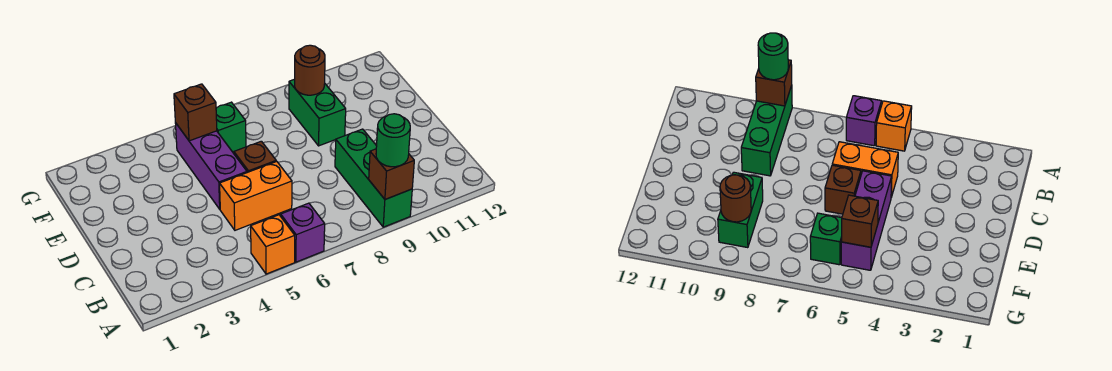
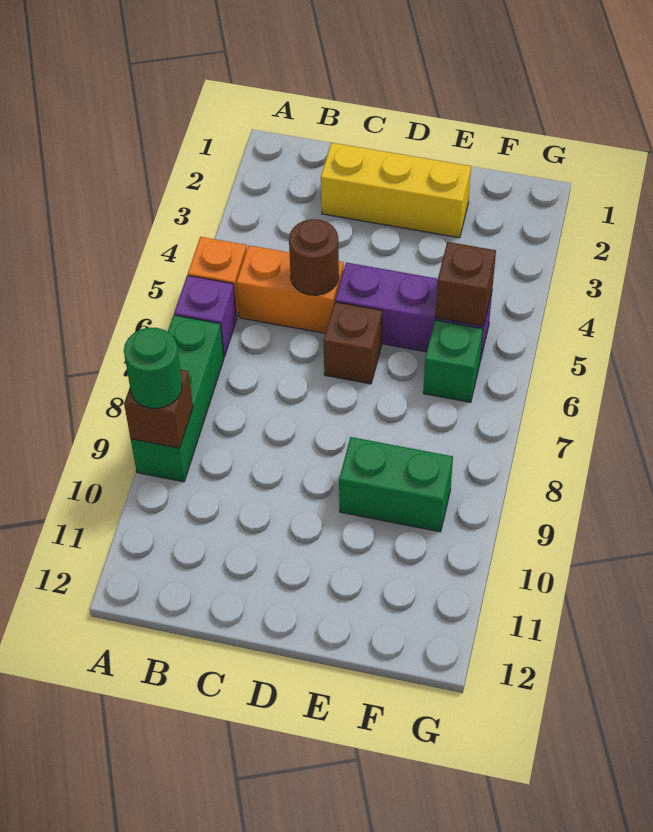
green 1x3 brick [335,129,412,227] -> green 1x3 brick turned to [131,315,224,482]
none -> yellow 1x3 brick [321,143,471,238]
orange 1x2 brick [220,161,292,230] -> orange 1x2 brick turned to [237,245,344,333]
brown 1x1 round brick [295,45,325,95] -> brown 1x1 round brick moved to [289,219,339,295]

